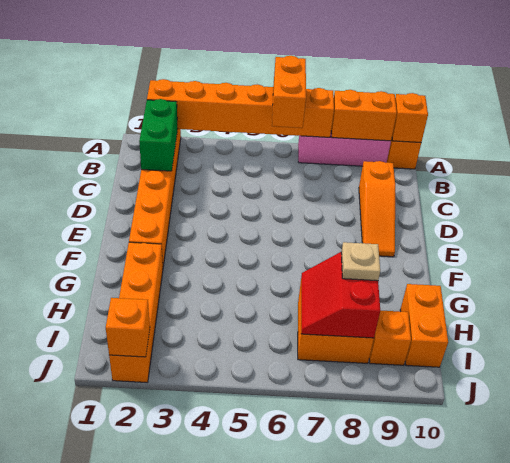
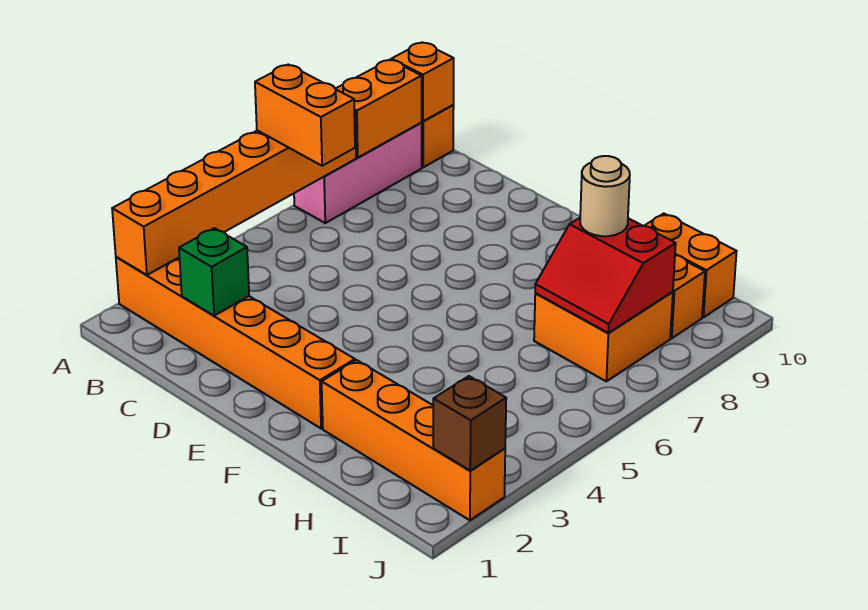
green 1x2 brick [139,99,177,171] -> green 1x1 brick [179,228,249,316]
orange 1x3 slope [359,161,395,257] -> none
tan 1x1 plate [341,242,380,281] -> tan 1x1 round brick [580,156,630,236]
orange 1x1 brick [106,298,150,357] -> brown 1x1 brick [433,376,506,471]

